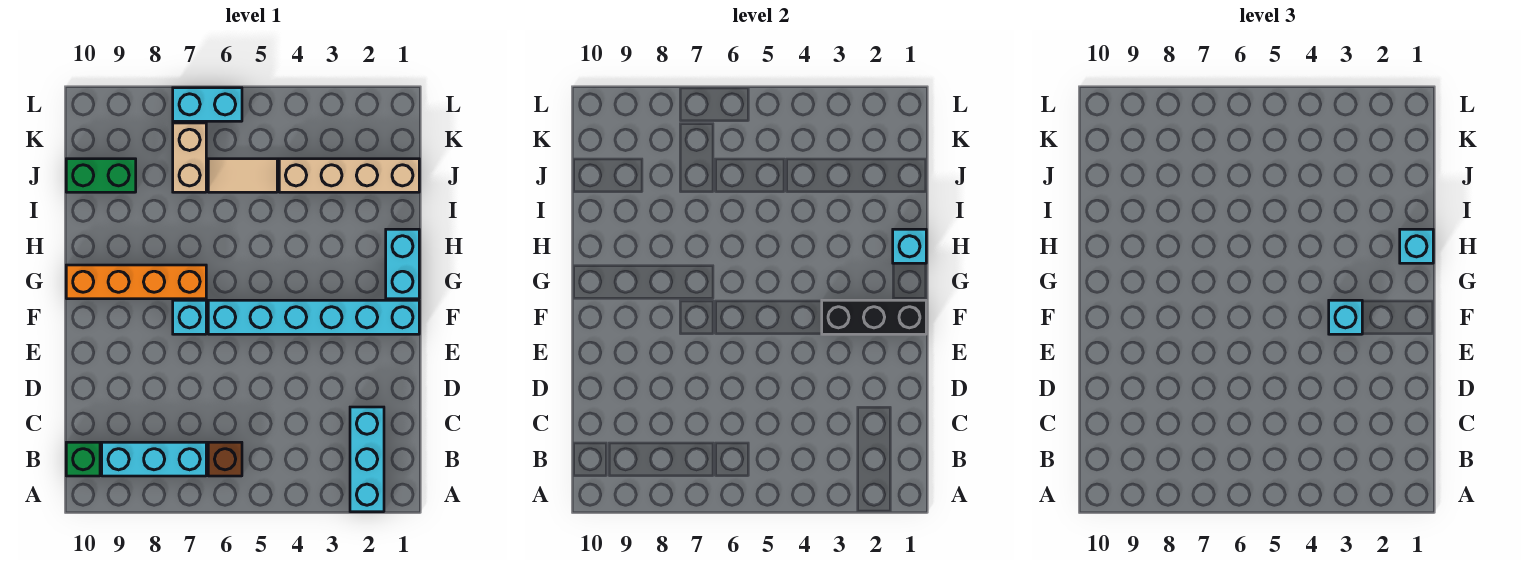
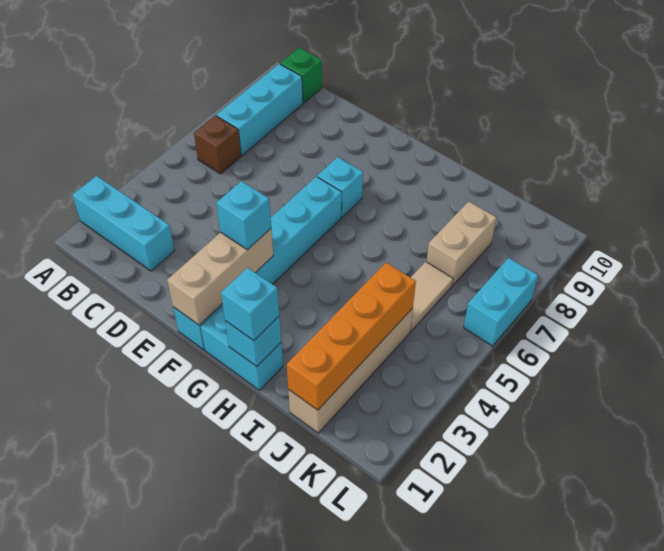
black 1x3 brick [822,300,926,334] -> tan 1x3 brick [167,229,273,325]
orange 1x4 brick [66,265,206,299] -> orange 1x4 brick moved to [287,263,416,410]
tan 1x2 brick [173,123,206,192] -> tan 1x2 brick turned to [427,202,497,285]
green 1x2 brick [66,159,136,192] -> none

